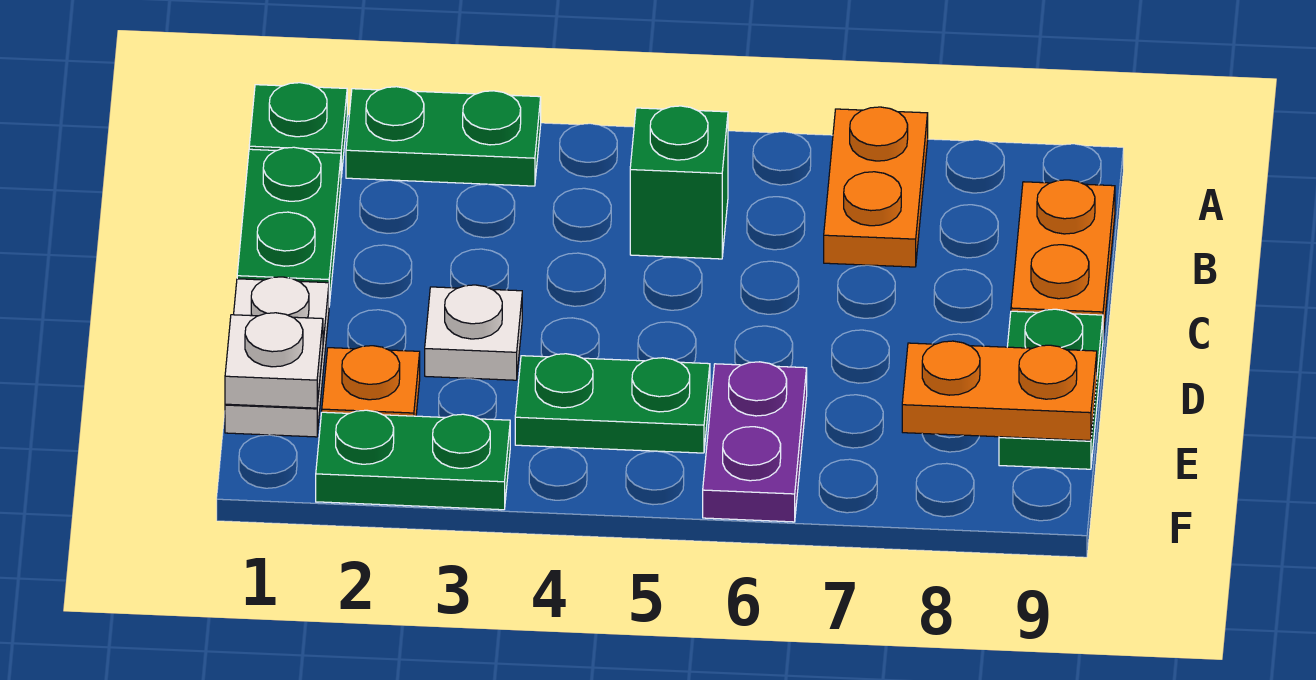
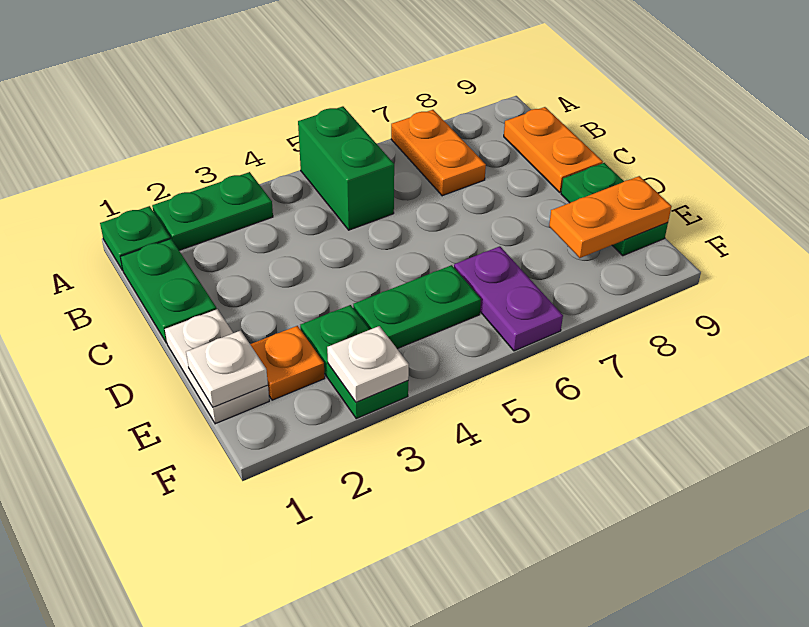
green 1x1 brick [630,106,728,259] -> green 1x2 brick [298,106,394,230]
white 1x1 plate [425,285,522,380] -> white 1x1 plate moved to [327,326,409,402]
green 1x2 plate [316,410,510,510] -> green 1x2 plate turned to [300,305,408,419]

